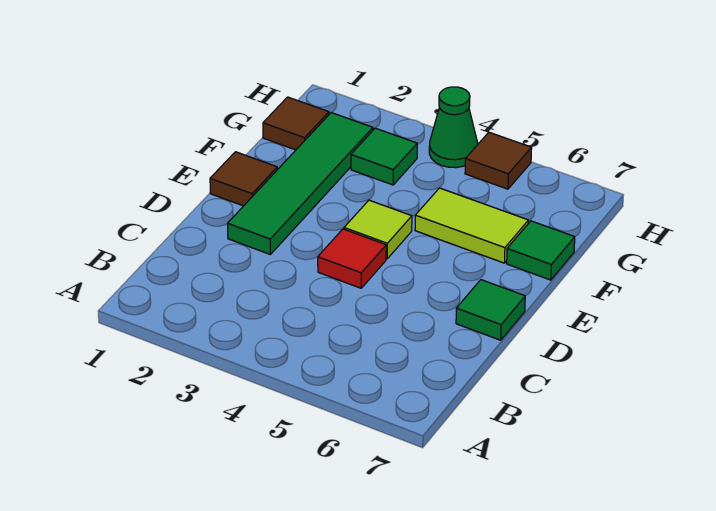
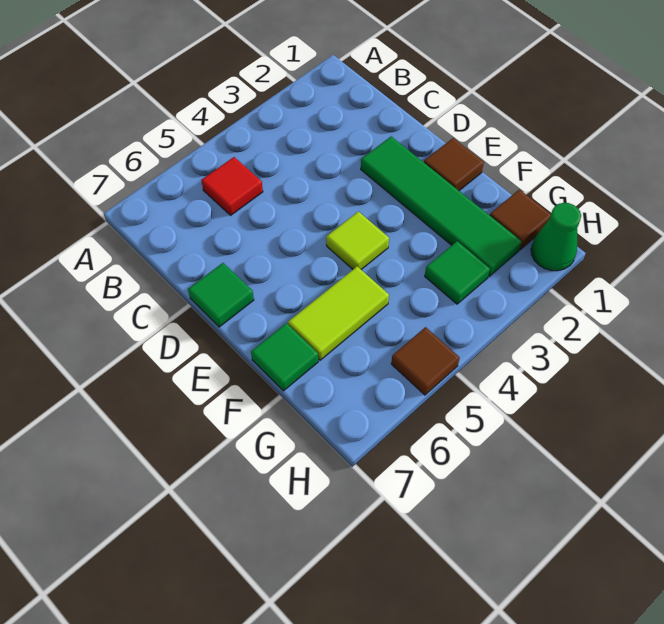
red 1x1 tile [318,229,386,288] -> red 1x1 tile moved to [201,157,263,215]
green 1x1 cone [429,87,478,168] -> green 1x1 cone moved to [531,203,581,271]

